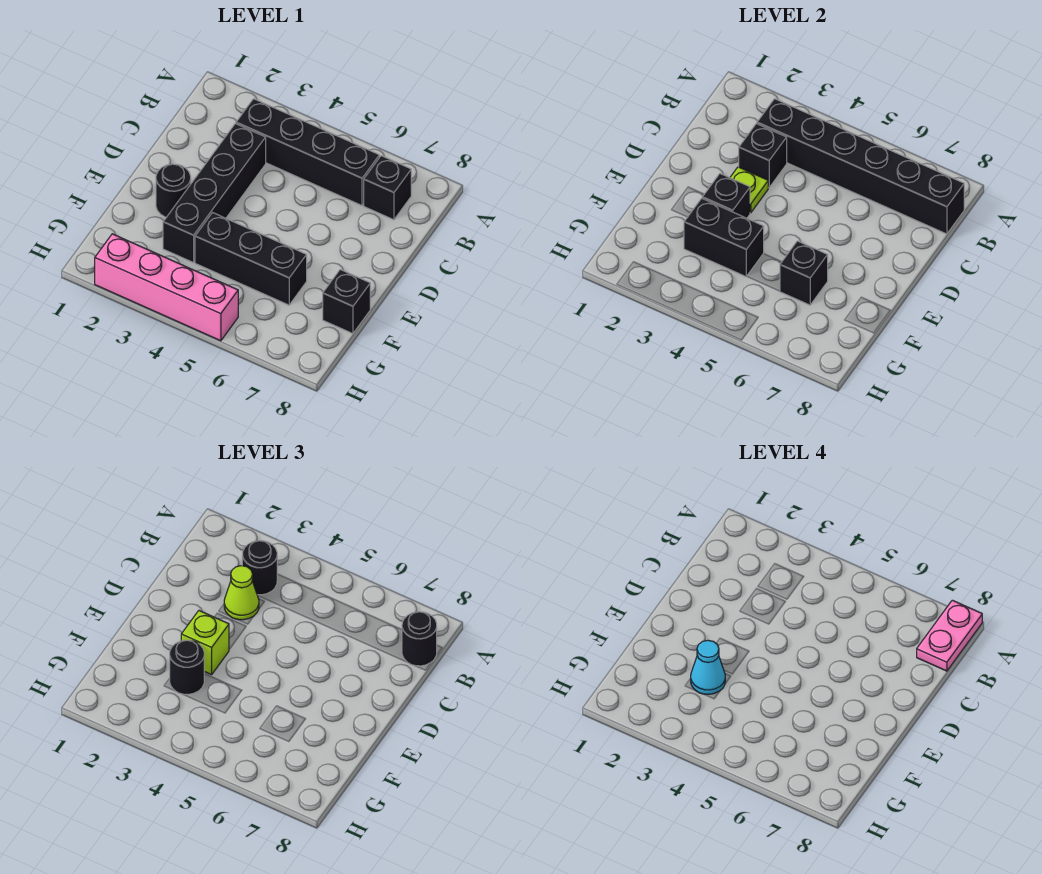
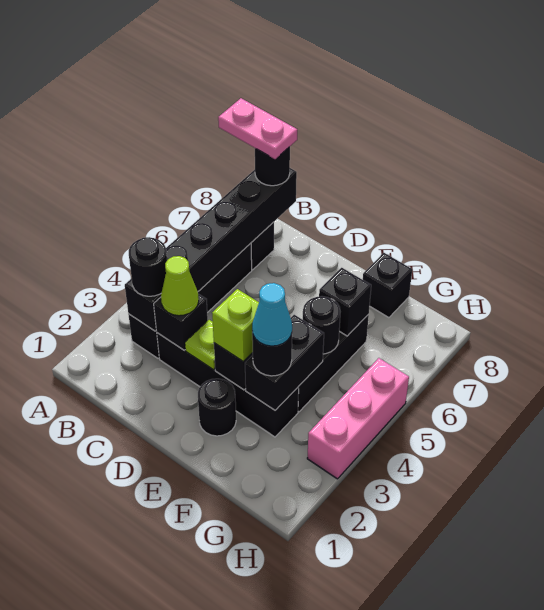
none -> black 1x1 round brick [303,296,340,354]
pink 1x4 brick [95,234,238,341] -> pink 1x3 brick [307,358,409,479]

